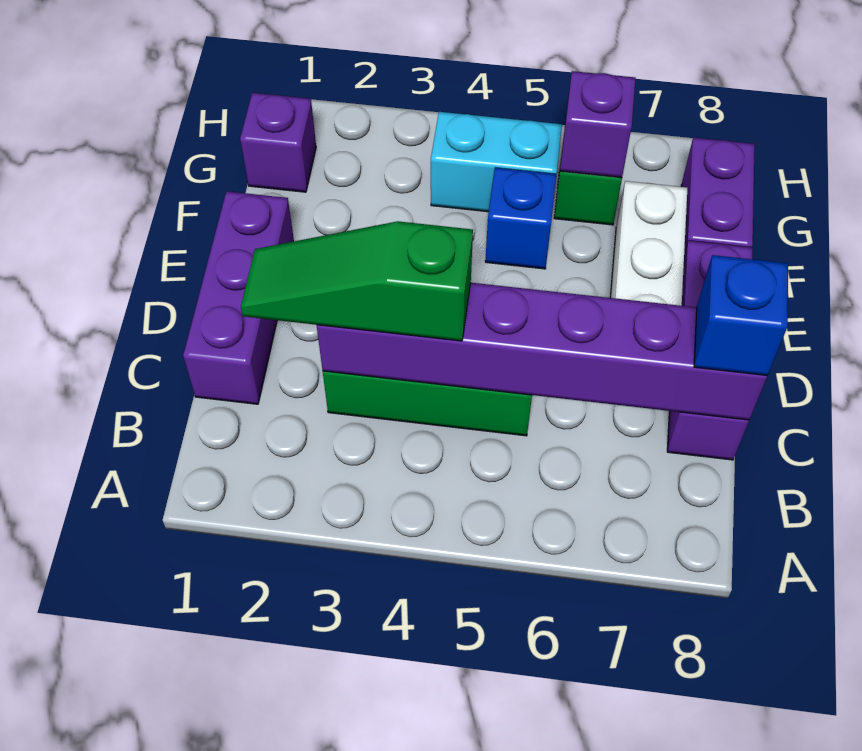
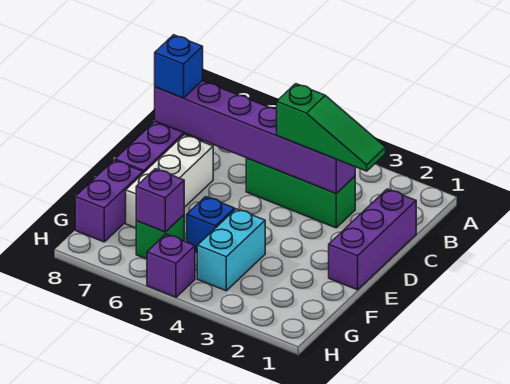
purple 1x1 brick [240,93,316,192] -> purple 1x1 brick moved to [147,234,195,297]
cyan 1x2 brick [431,112,562,212] -> cyan 1x2 brick turned to [197,209,265,291]

